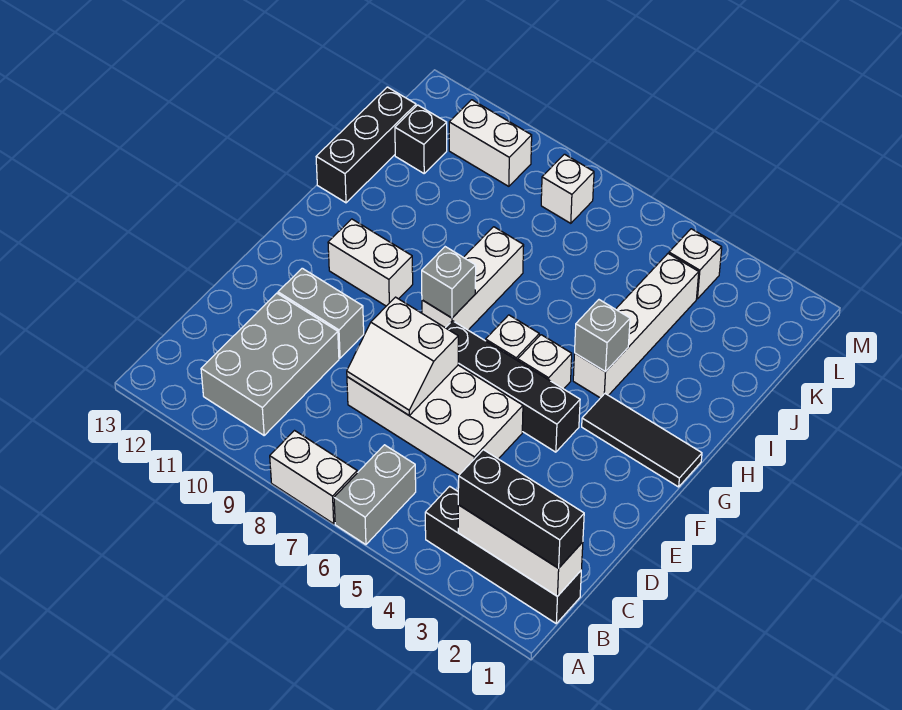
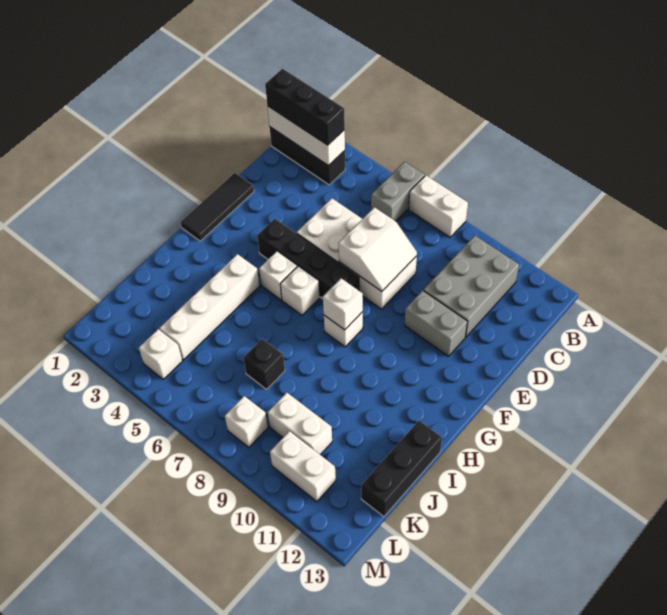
black 1x4 brick [425,486,581,623] -> black 1x3 brick [270,127,345,185]
white 2x2 slope [347,297,458,416] -> white 2x2 slope turned to [338,207,417,291]
black 1x3 tile [582,394,702,487] -> black 1x3 tile turned to [181,173,254,241]
white 1x3 brick [422,227,524,330] -> white 1x1 brick [324,312,363,347]
grey 1x1 brick [422,247,476,318] -> white 1x1 brick [323,278,363,330]
white 1x2 brick [328,219,413,306] -> white 1x2 brick moved to [268,393,332,455]
grey 1x1 brick [575,300,630,372] -> none
black 1x1 brick [395,105,447,173] -> black 1x1 brick moved to [243,339,285,389]

